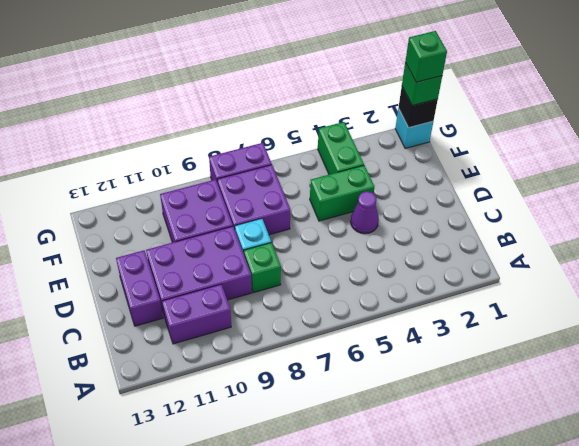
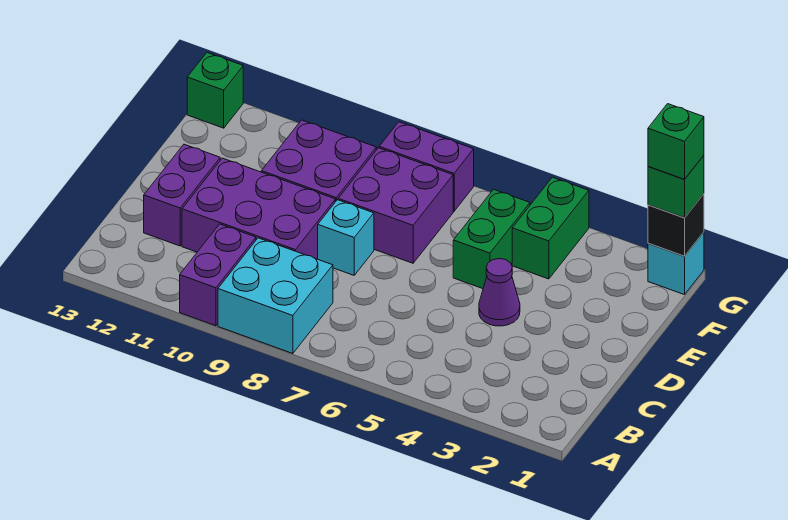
none -> cyan 2x2 brick [218,238,333,354]
purple 1x2 brick [162,284,231,344] -> purple 1x2 brick turned to [180,224,256,326]
green 1x1 brick [244,243,281,293] -> green 1x1 brick moved to [187,53,243,128]
green 1x2 brick [310,165,374,221] -> green 1x2 brick turned to [453,189,530,289]

